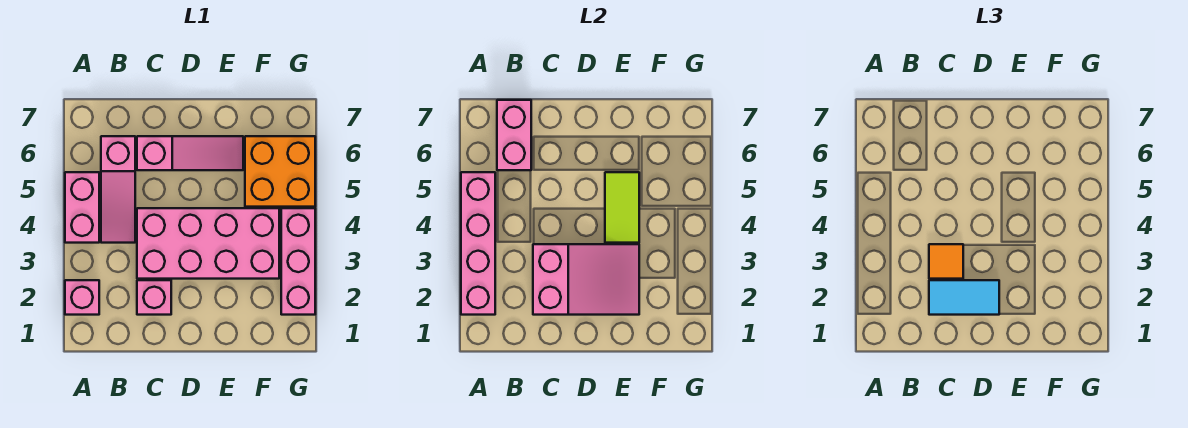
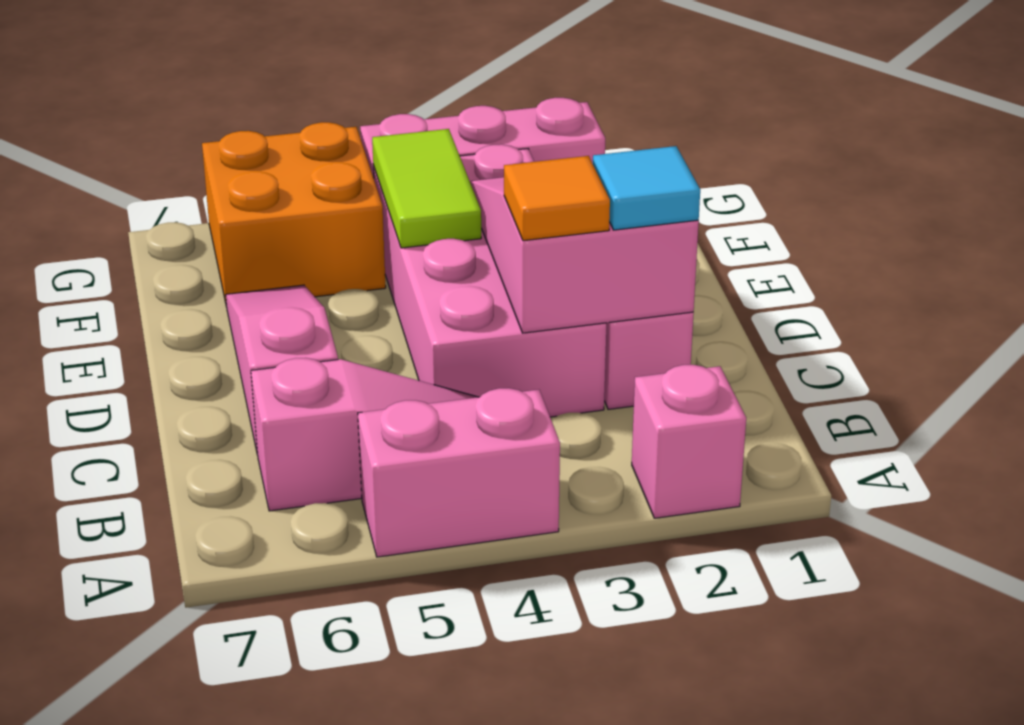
pink 1x4 brick [461,172,495,315] -> none
pink 1x2 brick [497,100,531,170] -> none
cyan 1x2 tile [929,280,999,315] -> cyan 1x1 tile [593,146,700,230]
lime 1x2 tile [605,172,639,243] -> lime 1x2 tile turned to [372,129,481,248]

